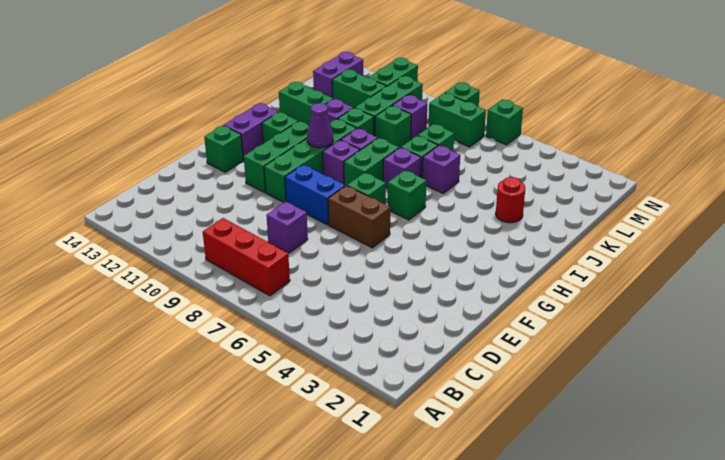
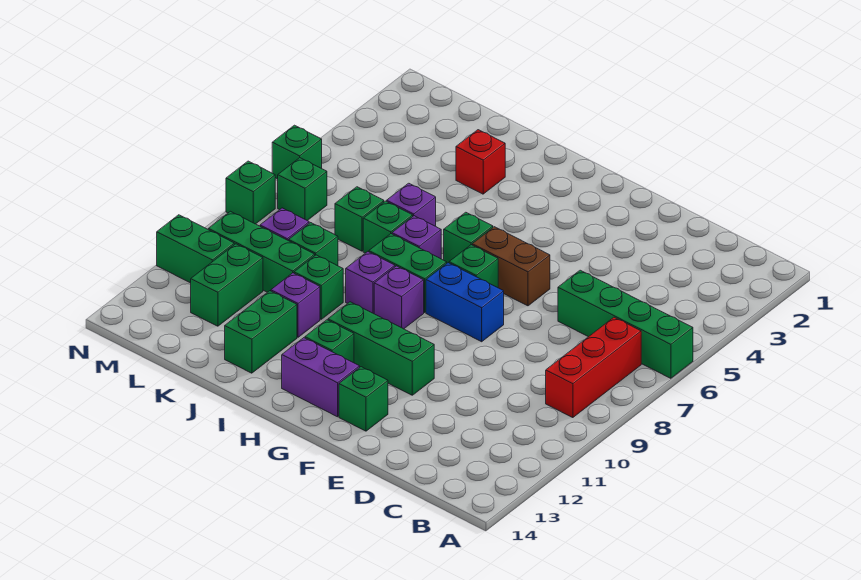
purple 1x1 brick [266,201,308,253] -> none
brown 1x2 brick [328,186,390,248] -> brown 1x2 brick turned to [472,227,550,306]
blue 1x2 brick [285,165,345,225] -> blue 1x2 brick turned to [426,263,504,342]
green 1x4 brick [264,119,356,203] -> green 1x4 brick moved to [558,270,693,378]
purple 1x1 cone [307,103,333,148] -> none
red 1x1 round brick [496,177,525,223] -> red 1x1 brick [456,130,505,194]
purple 1x2 brick [313,52,363,98] -> none
green 1x2 brick [428,93,486,147] -> green 1x1 brick [278,158,327,221]

